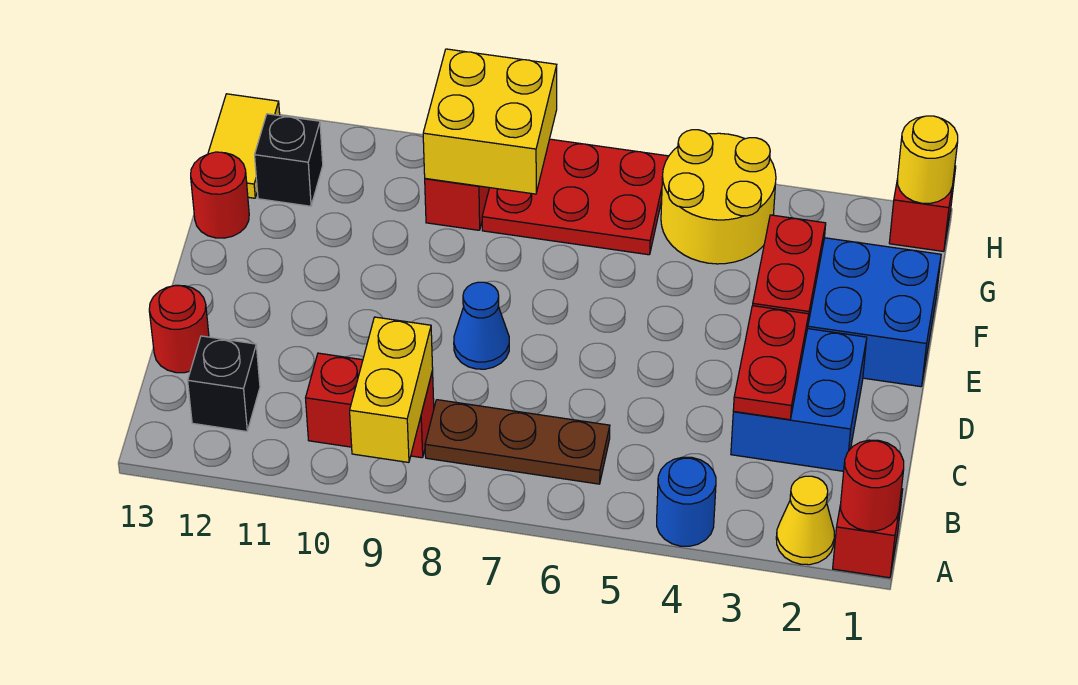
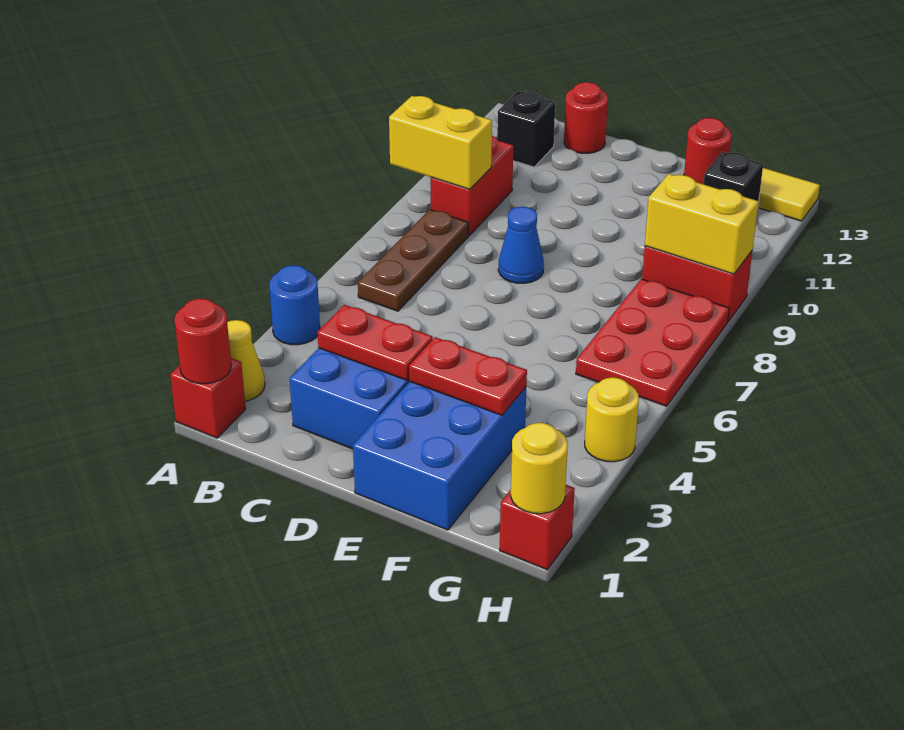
yellow 2x2 round brick [661,130,776,264] -> yellow 1x1 round brick [585,377,639,462]
yellow 2x2 brick [423,49,557,194] -> yellow 1x2 brick [645,174,758,274]

